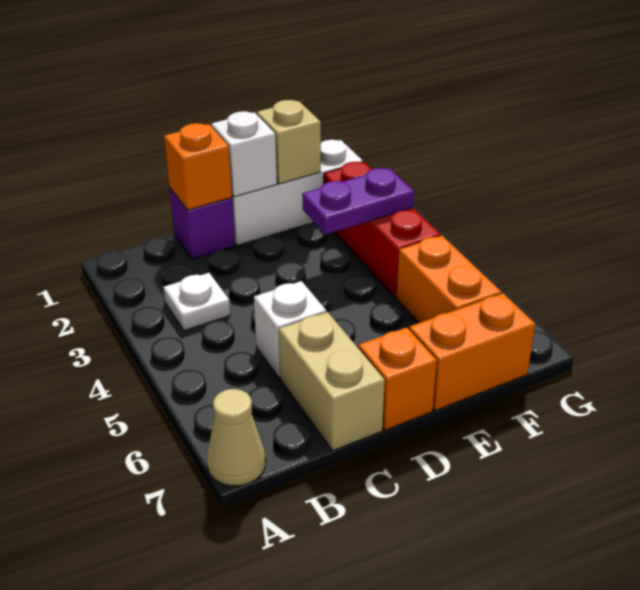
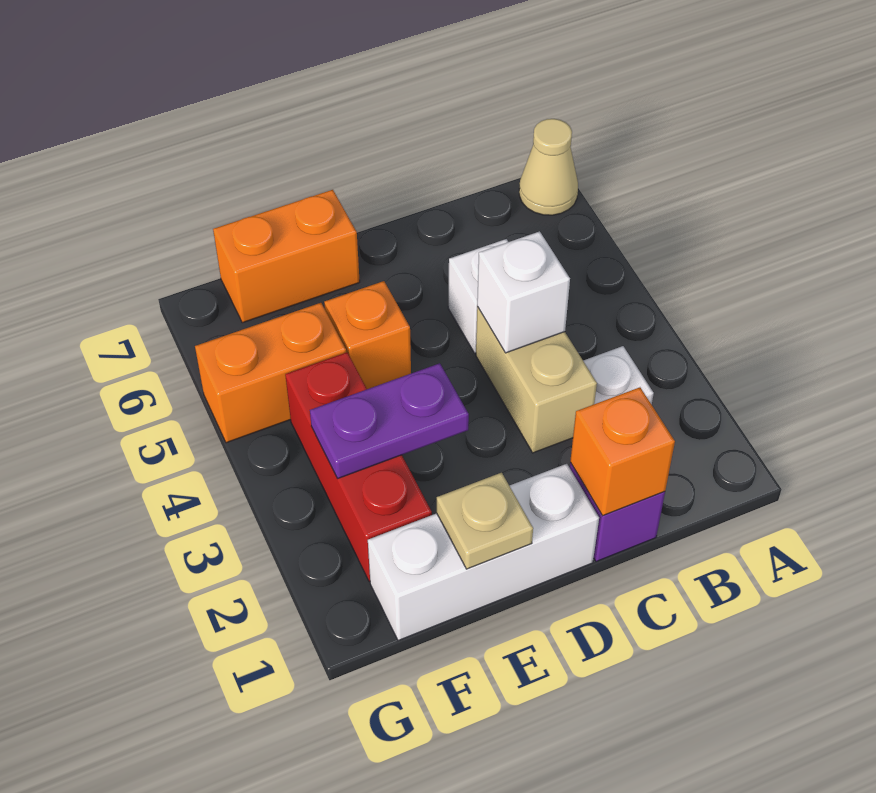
tan 1x2 brick [279,312,385,450] -> tan 1x2 brick moved to [476,307,597,453]
white 1x1 brick [211,111,277,197] -> white 1x1 brick moved to [477,231,570,353]
orange 1x1 brick [358,327,437,430] -> orange 1x1 brick moved to [324,281,411,389]
tan 1x1 brick [257,100,321,184] -> tan 1x1 plate [437,473,533,569]
orange 1x2 brick [397,236,502,323] -> orange 1x2 brick turned to [195,303,346,443]

